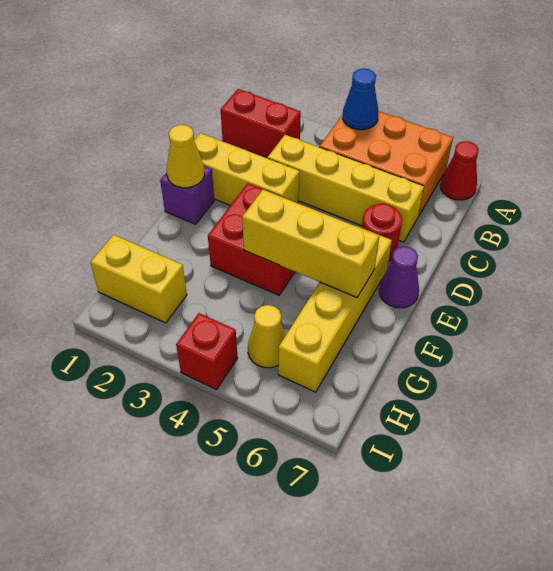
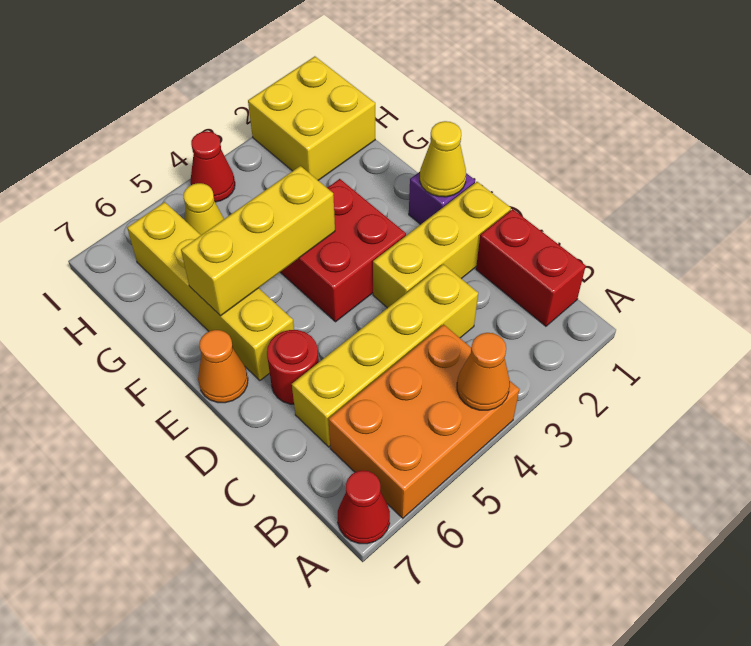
blue 1x1 cone [343,68,379,130] -> orange 1x1 cone [457,333,510,410]
red 1x2 brick [220,89,301,158] -> red 1x2 brick turned to [476,209,586,326]
purple 1x1 cone [379,246,419,308] -> orange 1x1 cone [198,330,248,403]
yellow 1x2 brick [90,235,187,323] -> yellow 2x2 brick [248,56,375,181]
red 1x1 brick [176,313,238,390] -> red 1x1 cone [190,131,235,202]

